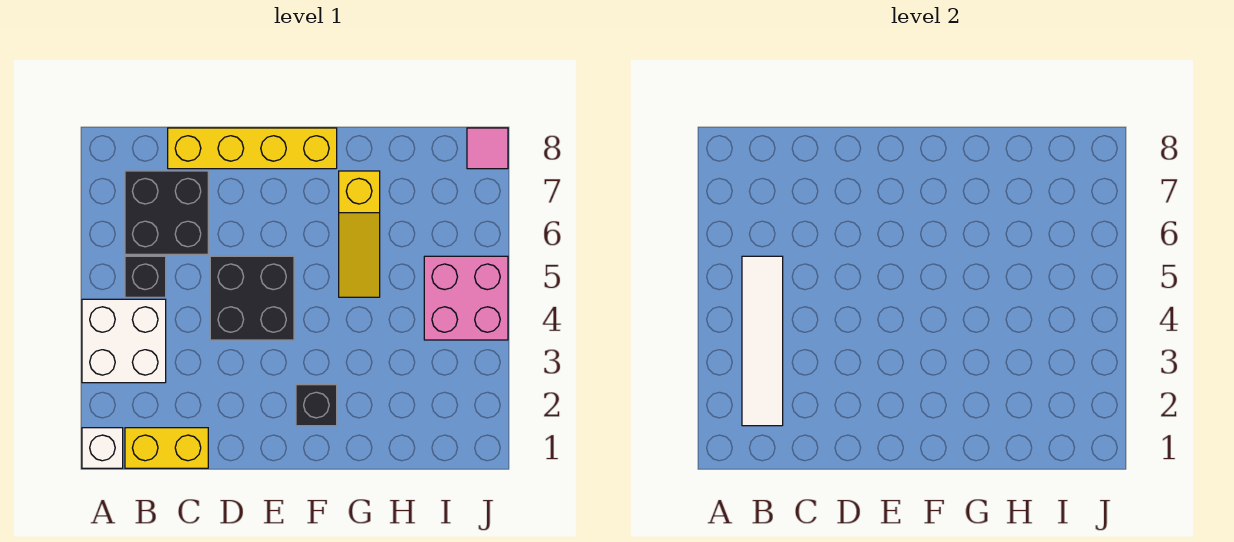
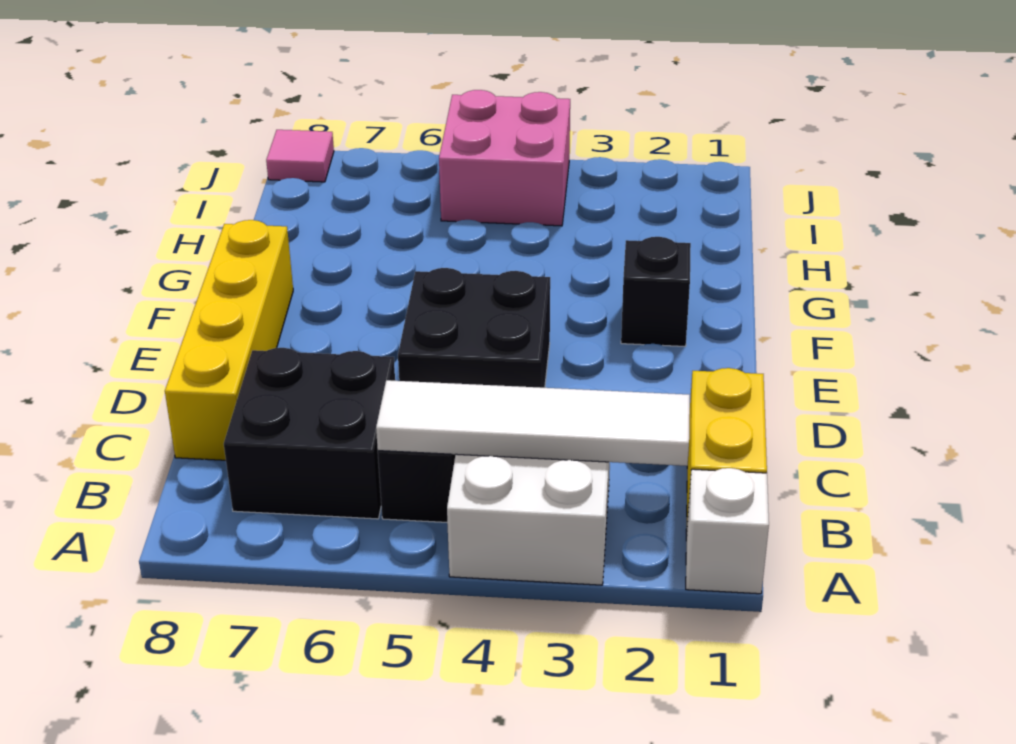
yellow 1x3 slope [339,171,380,297] -> none

